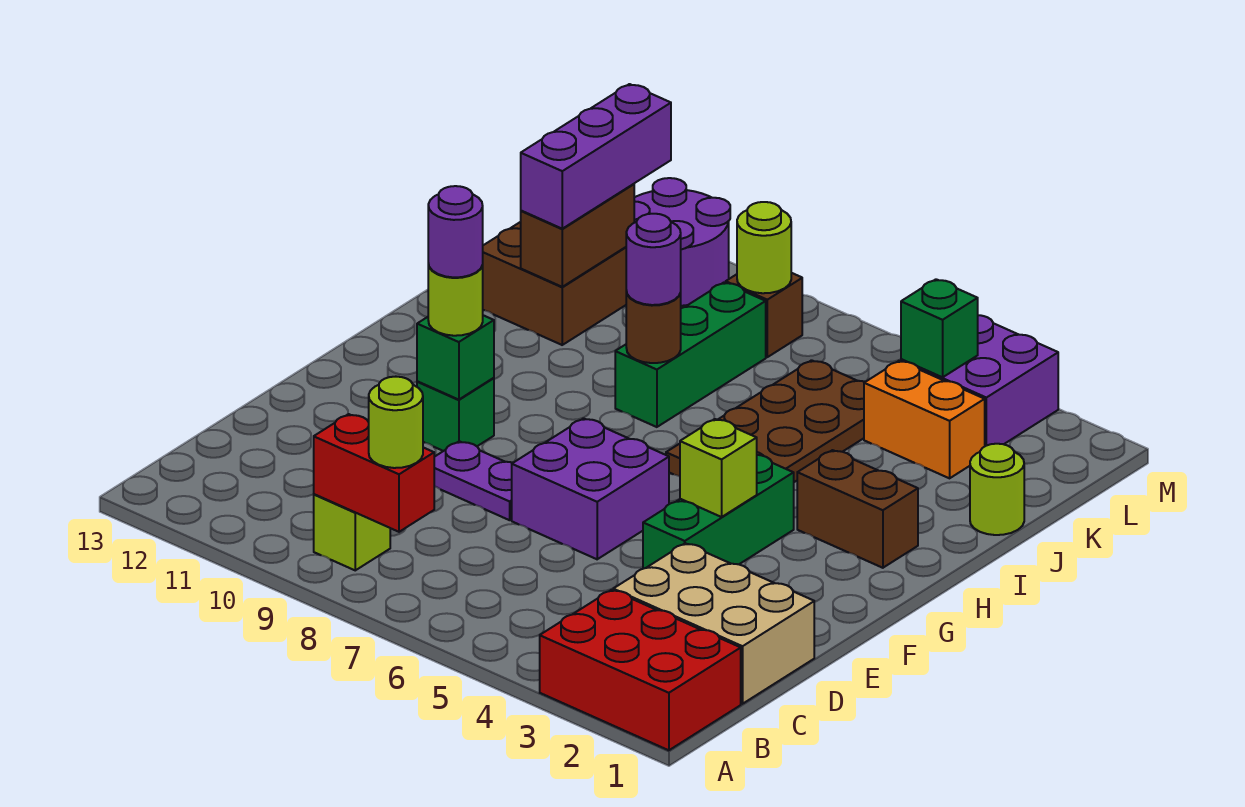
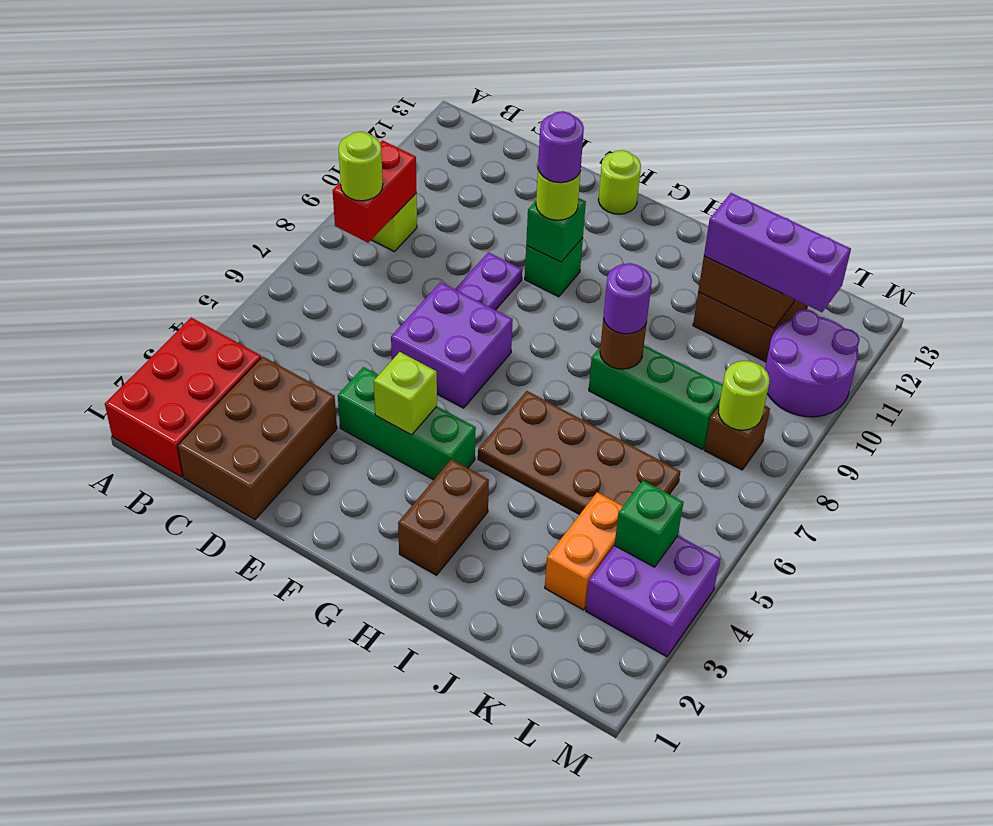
tan 2x3 brick [613,543,814,704] -> brown 2x3 brick [178,357,337,520]
lime 1x1 round brick [970,444,1024,535] -> lime 1x1 round brick moved to [598,150,641,214]

